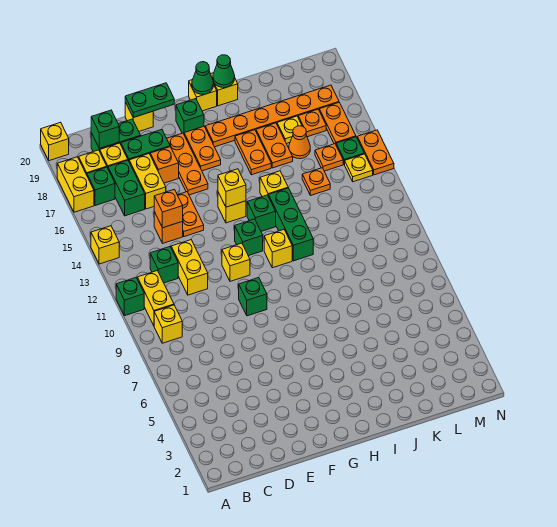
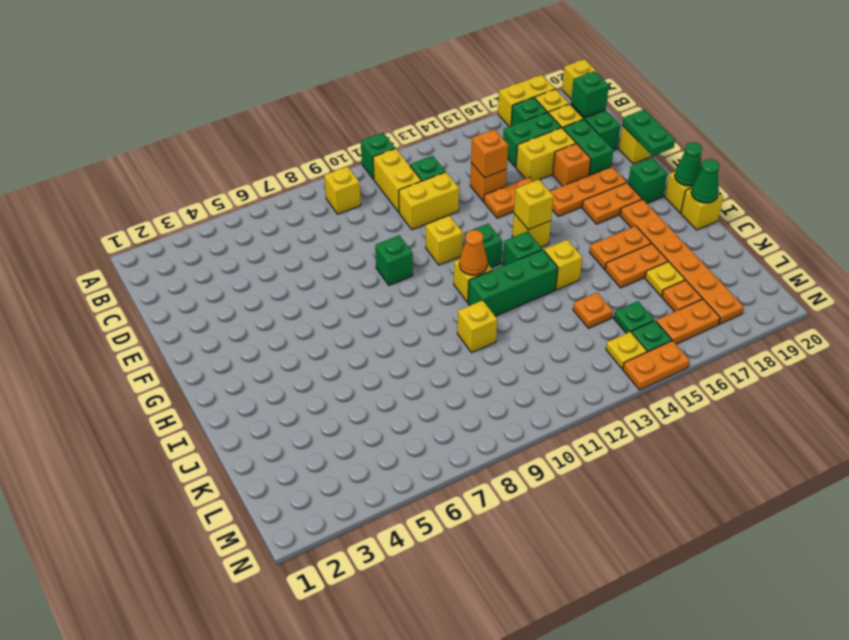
yellow 1x1 brick [91,226,119,264] -> yellow 1x1 brick moved to [457,300,497,353]
yellow 1x2 brick [137,271,174,326] -> yellow 1x2 brick turned to [373,148,421,212]
orange 1x1 cone [289,126,310,159] -> orange 1x1 cone moved to [459,230,487,275]
orange 1x1 plate [315,144,343,171] -> green 1x1 plate [614,301,654,333]

